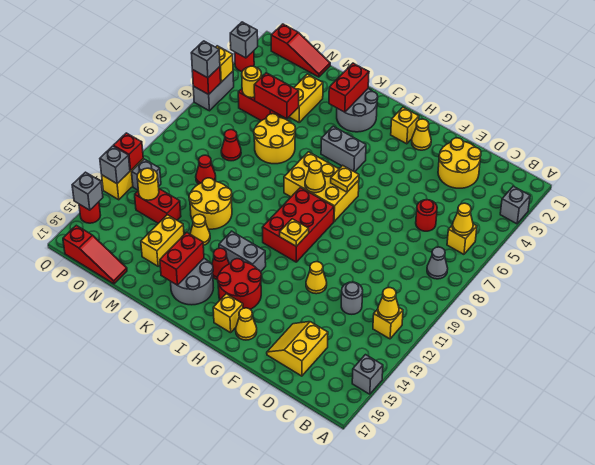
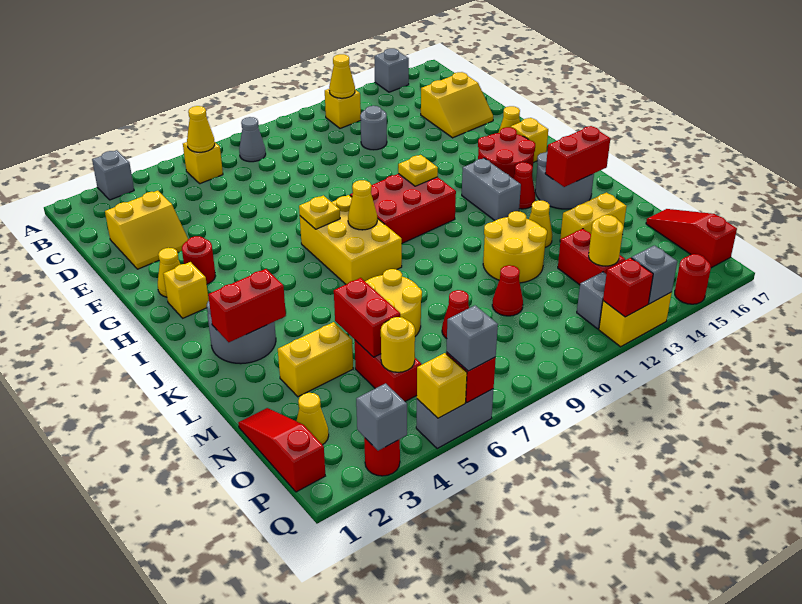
yellow 2x2 round brick [438,138,481,188] -> yellow 2x2 slope [105,191,188,269]
red 1x1 round brick [416,199,437,231] -> red 1x1 round brick moved to [182,236,215,284]
yellow 1x1 cone [306,262,327,294] -> yellow 1x1 cone moved to [297,393,329,445]
grey 1x2 brick [321,126,366,172] -> none
grey 1x1 brick [72,172,103,210] -> none

